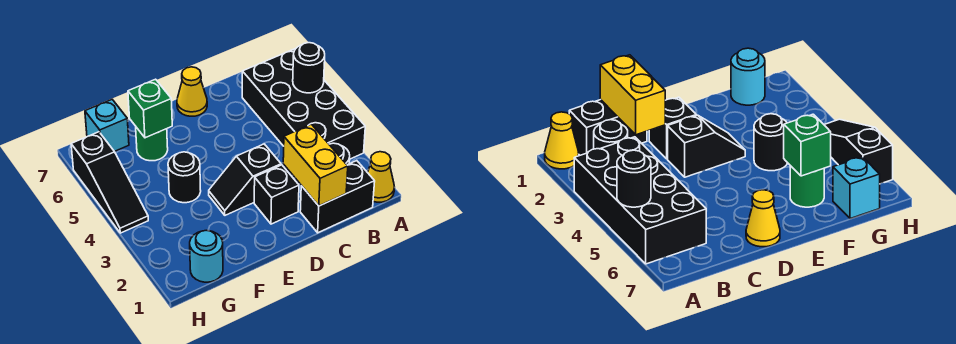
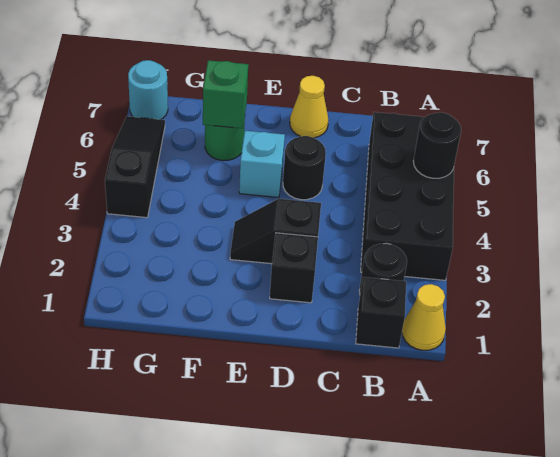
black 1x2 brick [300,161,375,233] -> black 1x1 brick [356,277,406,348]
yellow 1x2 brick [283,124,348,206] -> none
black 1x1 round brick [168,152,201,203] -> black 1x1 round brick moved to [283,136,326,200]
cyan 1x1 round brick [190,230,223,282] -> cyan 1x1 round brick moved to [128,60,168,120]
cyan 1x1 brick [85,100,129,152] -> cyan 1x1 brick moved to [239,131,285,198]
black 1x3 slope [71,132,148,233] -> black 1x3 slope turned to [105,116,165,218]

